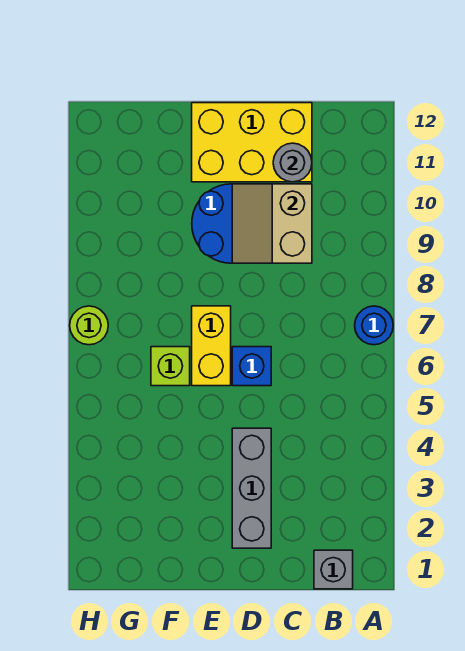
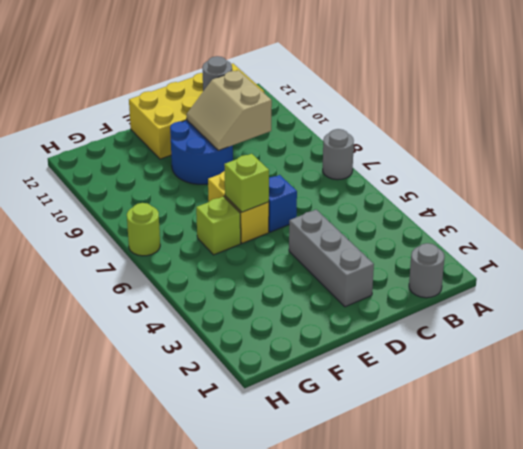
blue 1x1 round brick [355,306,393,345] -> grey 1x1 round brick [323,129,354,180]
grey 1x1 brick [314,550,353,589] -> grey 1x1 round brick [409,243,445,298]
yellow 2x3 brick [192,103,312,182] -> yellow 2x4 brick [129,63,264,159]
none -> lime 1x1 brick [224,154,269,212]

